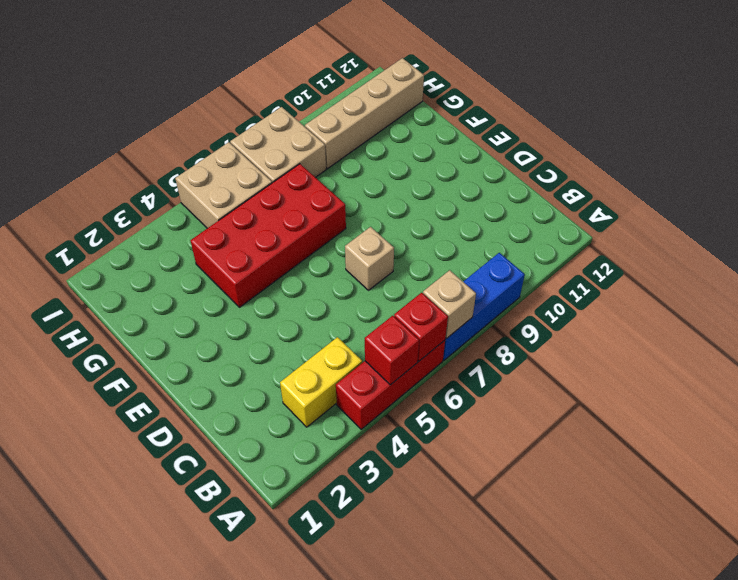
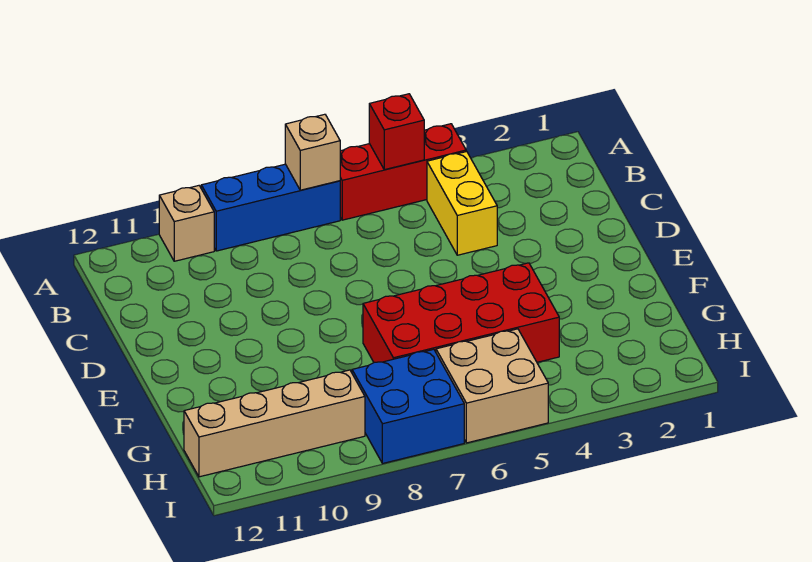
red 1x1 brick [394,293,448,361] -> none
yellow 1x2 brick [280,337,362,427] -> yellow 1x2 brick turned to [427,151,497,255]
tan 1x1 brick [345,227,394,290] -> tan 1x1 brick moved to [159,186,214,261]
tan 2x2 brick [230,107,326,183] -> blue 2x2 brick [352,349,464,464]

